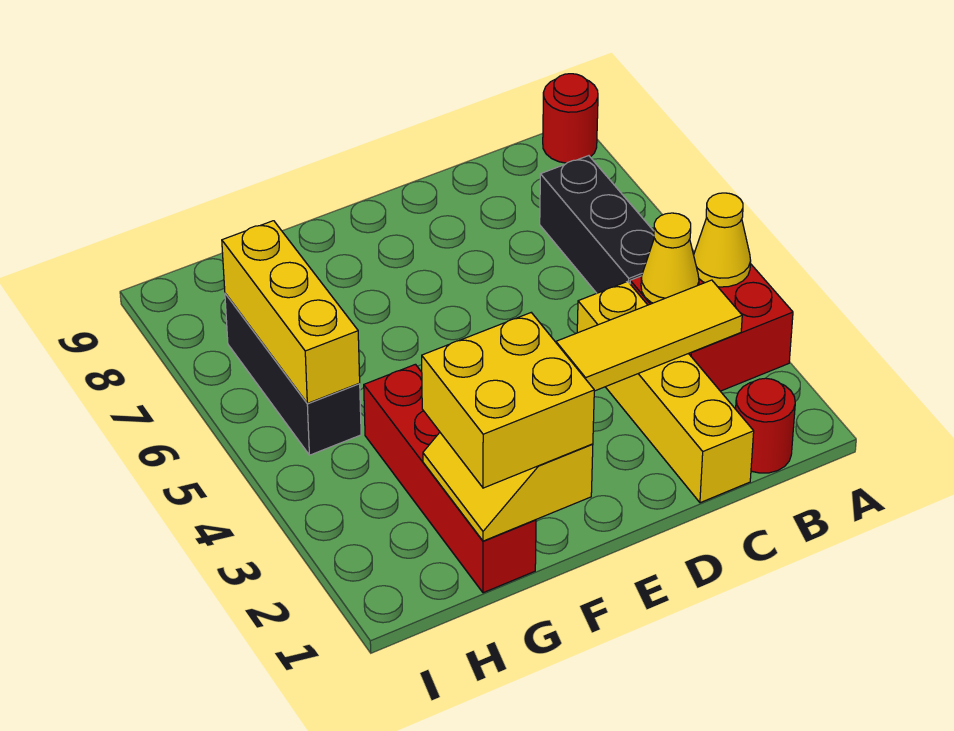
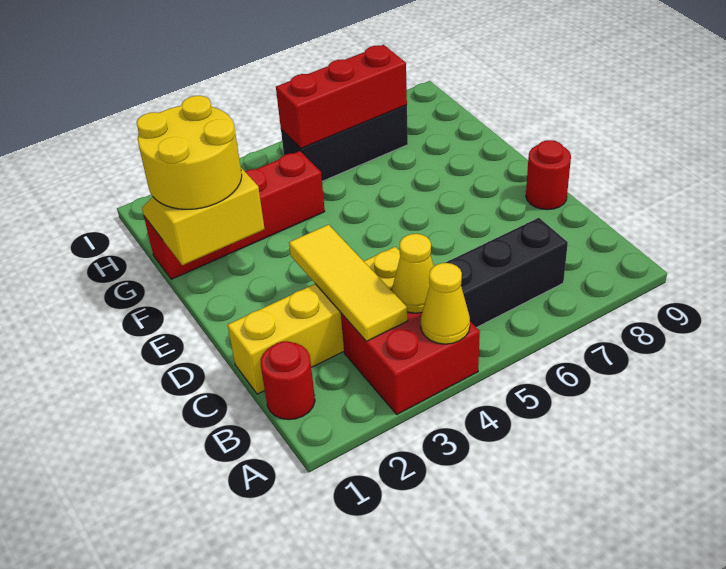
red 1x1 round brick [543,74,598,163] -> red 1x1 round brick moved to [526,140,571,210]
yellow 2x2 brick [422,313,594,488] -> yellow 2x2 round brick [137,96,242,209]
yellow 1x3 brick [222,221,360,403] -> red 1x3 brick [276,45,407,148]

